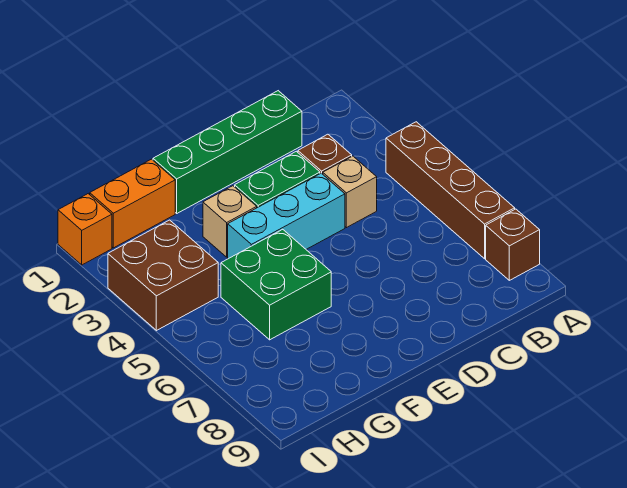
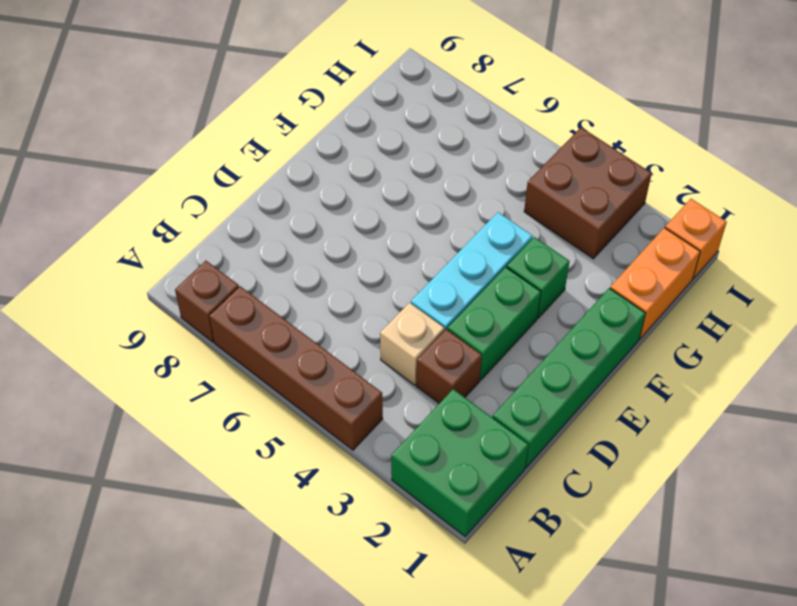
tan 1x1 brick [203,186,257,257] -> green 1x1 brick [507,237,570,318]
green 2x2 brick [221,229,331,340] -> green 2x2 brick moved to [391,389,529,537]

